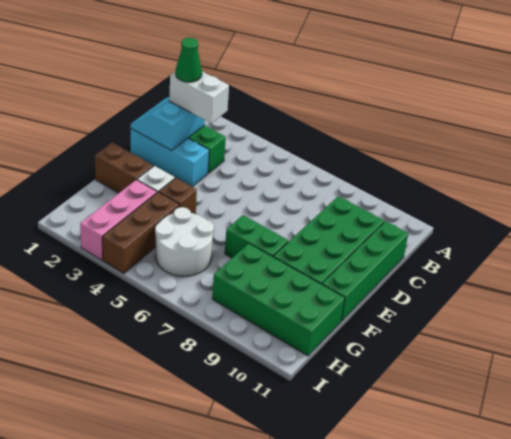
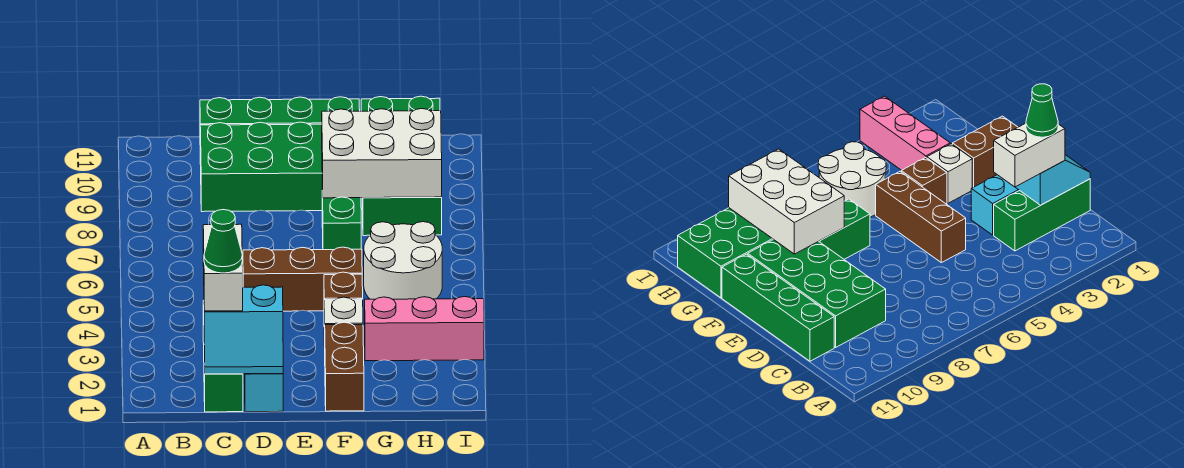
none -> white 2x3 brick [322,109,442,198]
brown 1x3 brick [102,192,179,274] -> brown 1x3 brick moved to [243,247,362,311]

